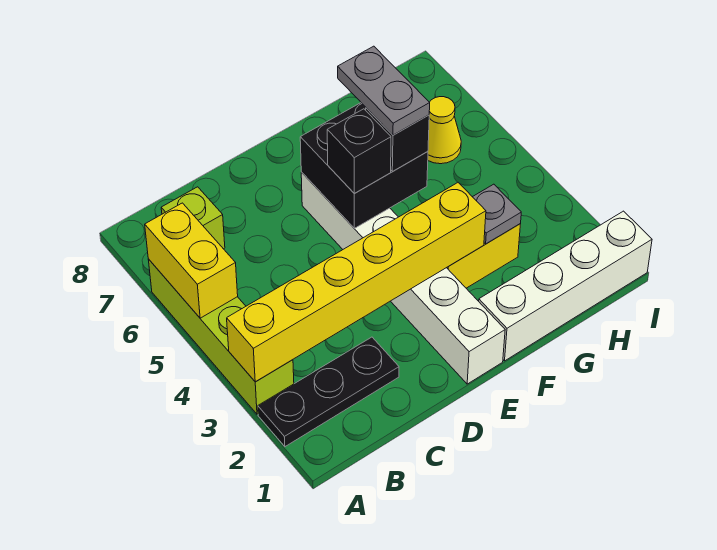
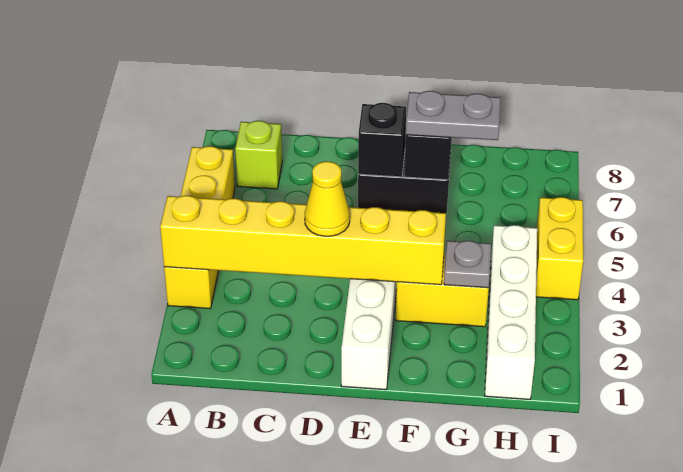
black 1x3 plate [258,337,399,447] -> none
lime 1x4 brick [148,259,294,414] -> yellow 1x4 brick [164,146,235,309]
yellow 1x2 brick [145,203,238,318] -> yellow 1x2 brick moved to [536,197,583,300]
white 1x4 brick [479,211,652,361] -> white 1x4 brick turned to [485,225,537,399]
grey 1x2 plate [338,46,430,135] -> grey 1x2 plate turned to [406,91,501,140]
yellow 1x1 cone [428,97,461,164] -> yellow 1x1 cone moved to [305,161,350,236]

